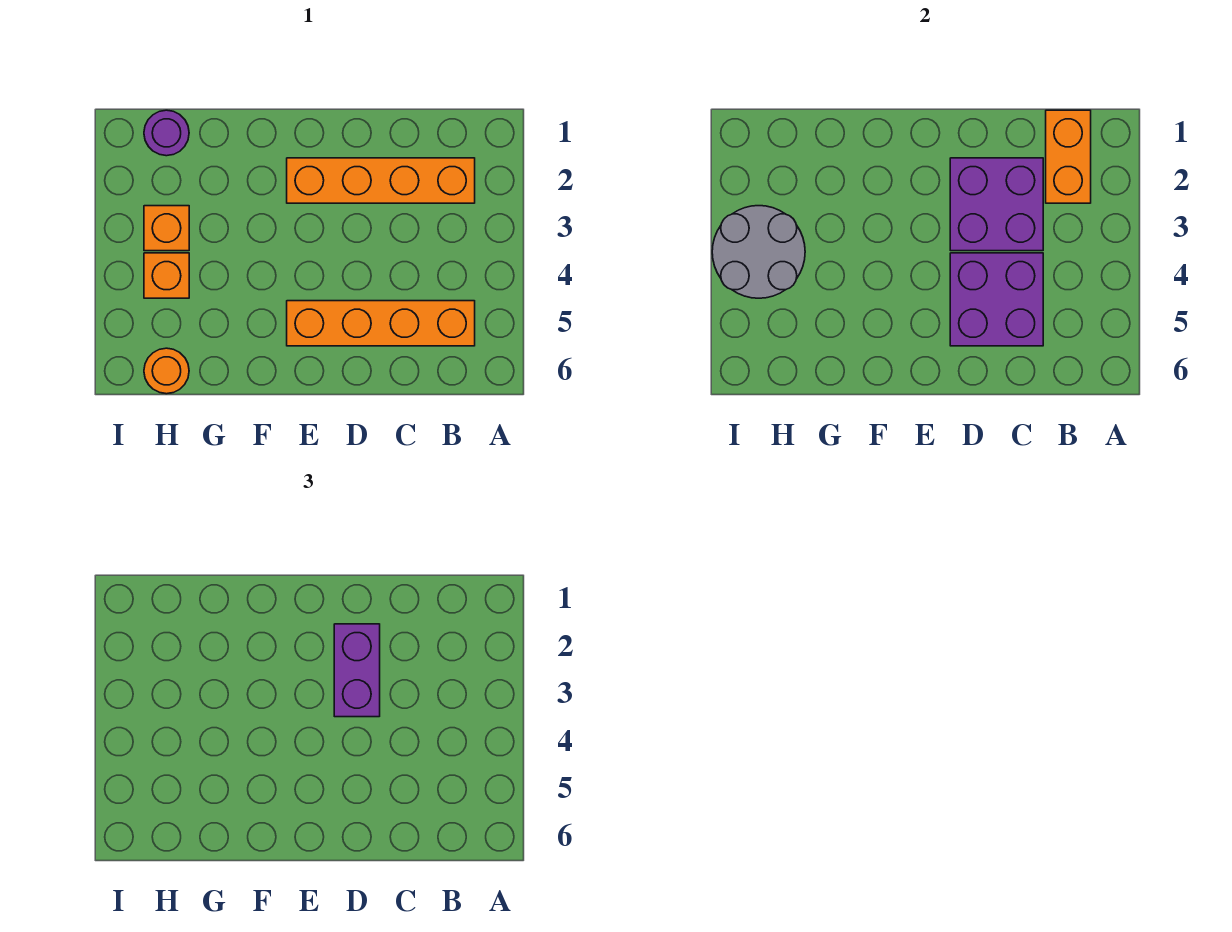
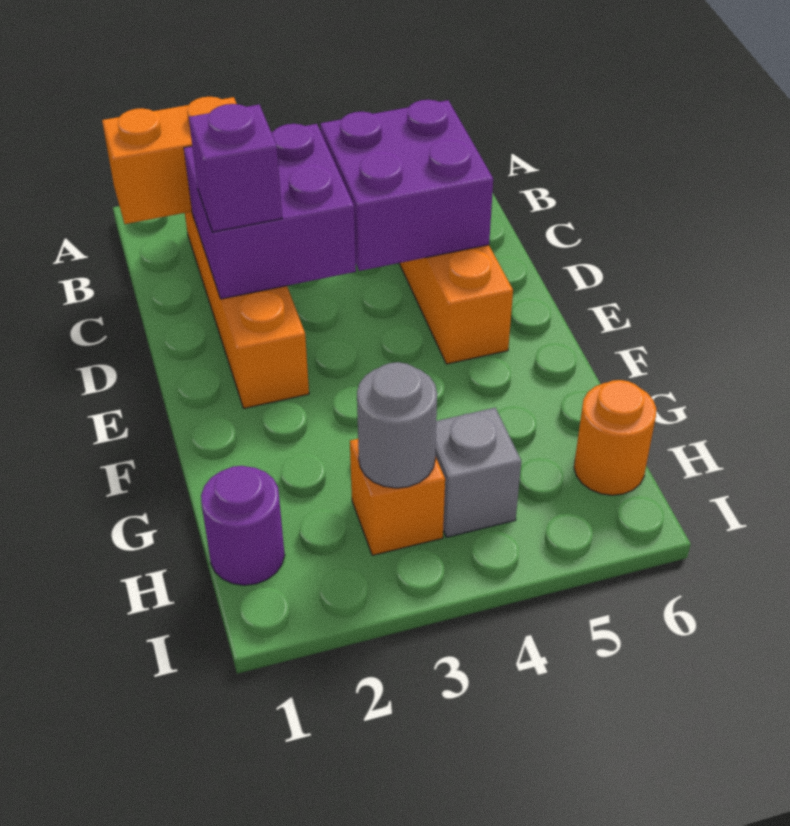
purple 1x2 brick [334,624,380,717] -> purple 1x1 brick [189,104,282,232]
grey 2x2 round brick [712,206,805,298] -> grey 1x1 round brick [357,362,437,488]
orange 1x1 brick [144,253,189,298] -> grey 1x1 brick [435,408,521,537]

